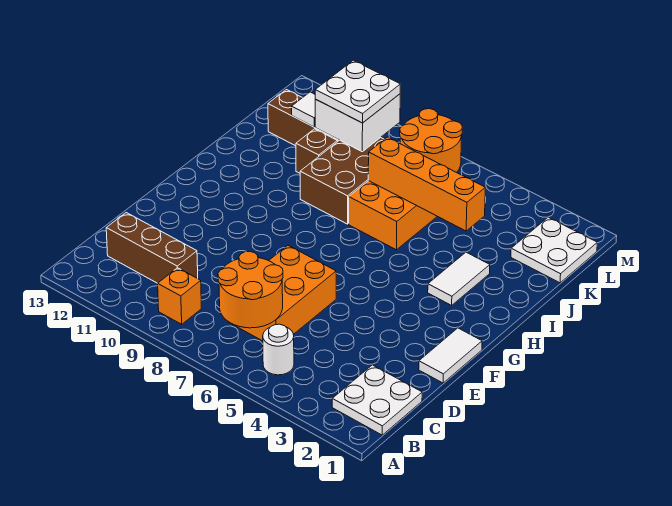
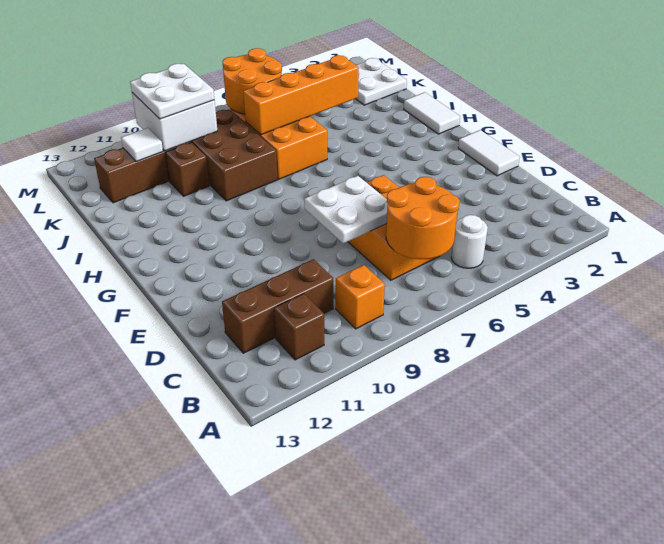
white 2x2 plate [332,365,422,435] -> white 2x2 plate moved to [304,176,388,244]
none -> brown 1x1 brick [274,294,324,360]
white 1x2 tile [428,252,490,305] -> white 1x2 tile moved to [404,92,460,134]

